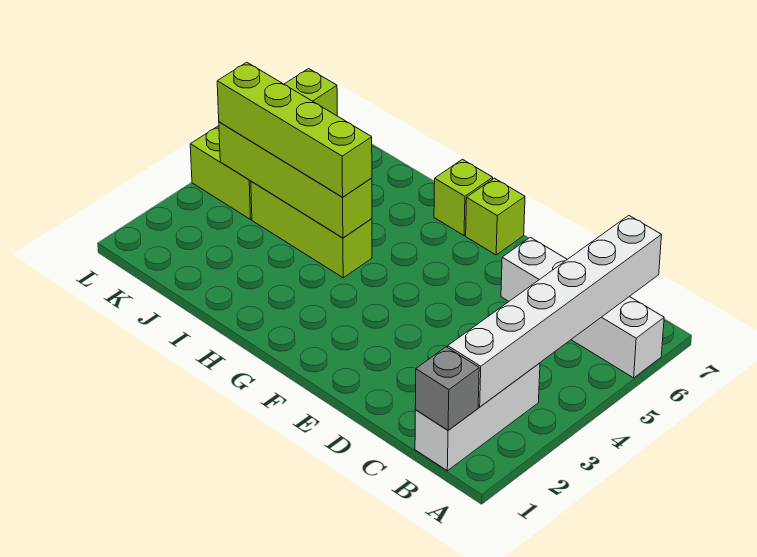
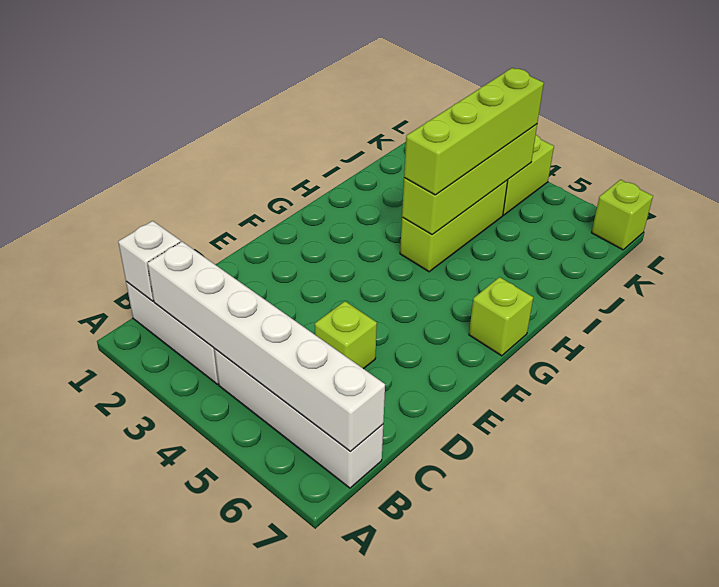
white 1x4 brick [501,237,664,378] -> white 1x4 brick turned to [215,349,383,488]
grey 1x1 brick [415,347,479,430] -> white 1x1 brick [118,221,181,301]
lime 1x1 brick [466,178,525,255] -> lime 1x1 brick moved to [315,301,377,369]

